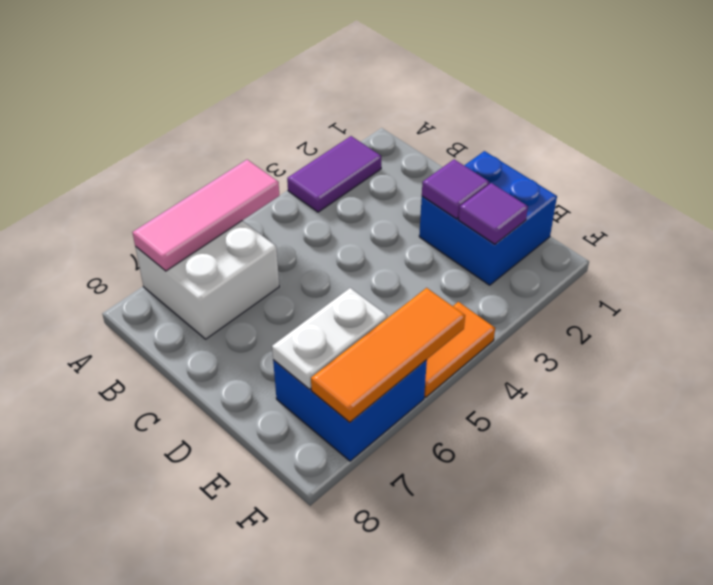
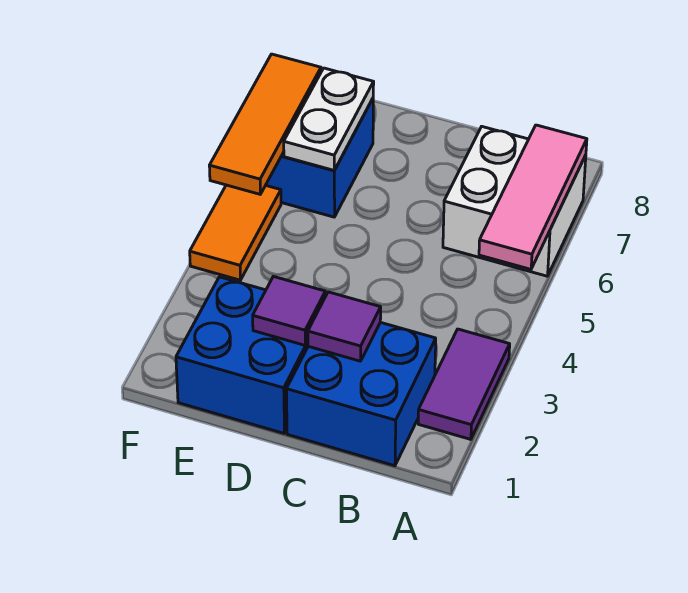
none -> blue 2x2 brick [286,322,436,466]
purple 1x1 tile [459,183,528,244] -> purple 1x1 tile moved to [308,292,381,361]

